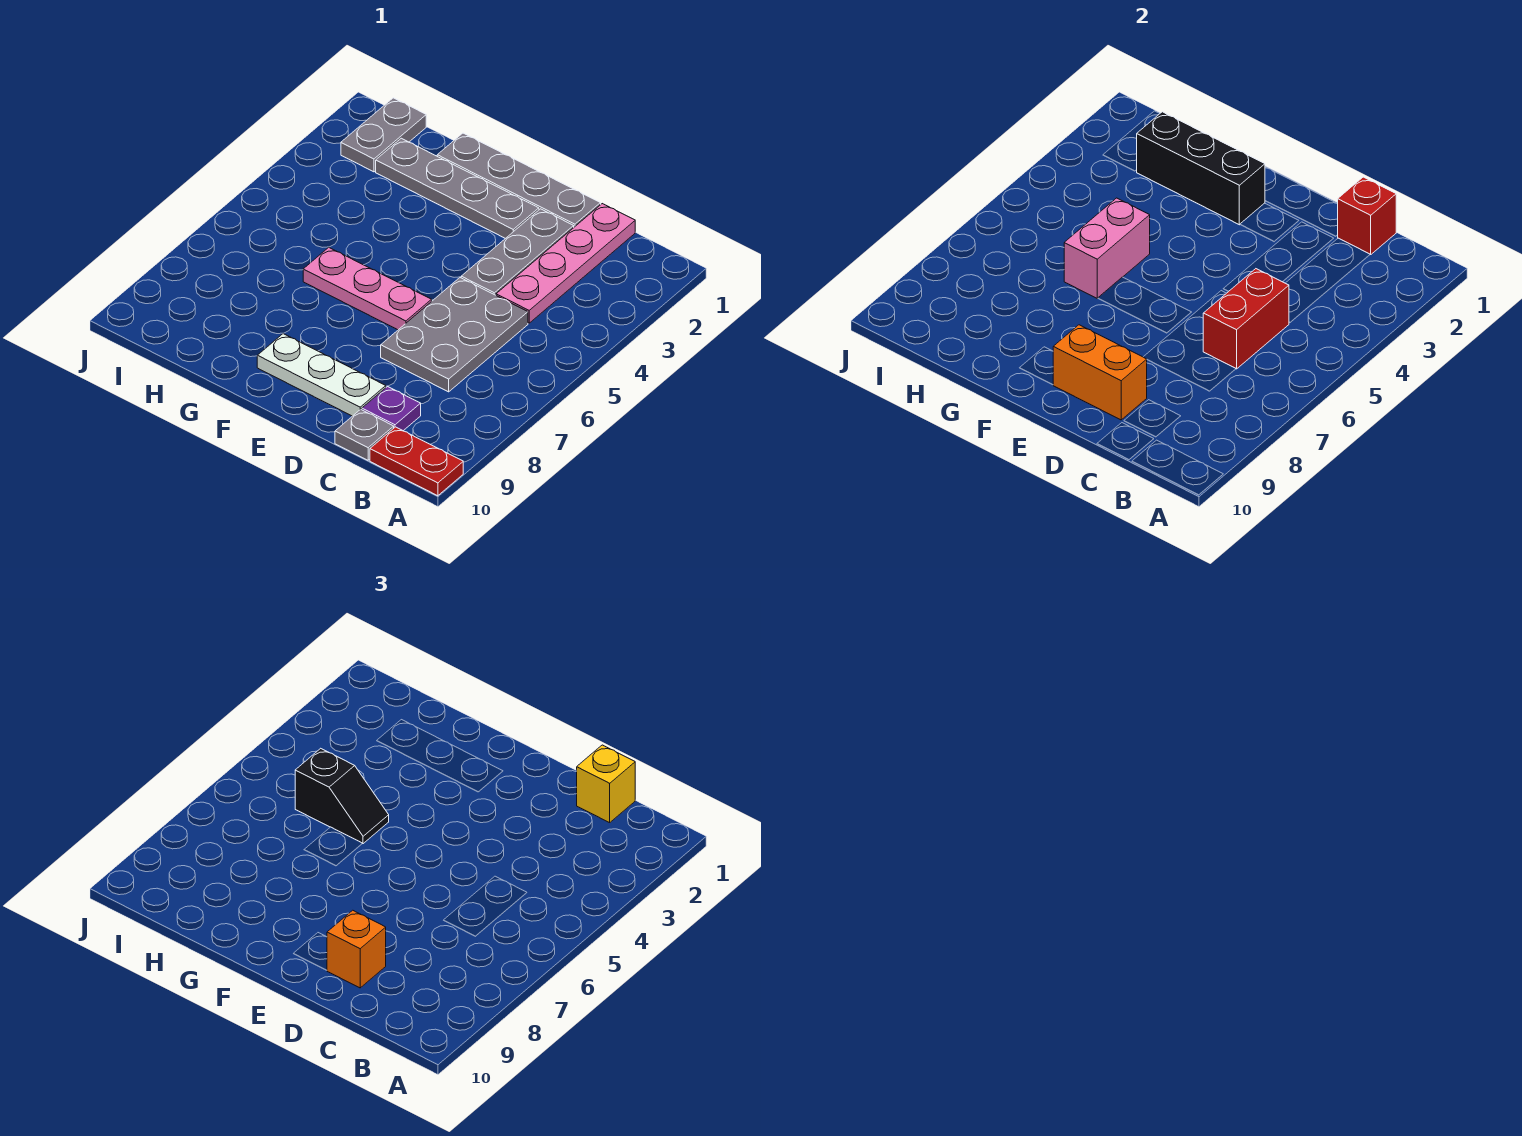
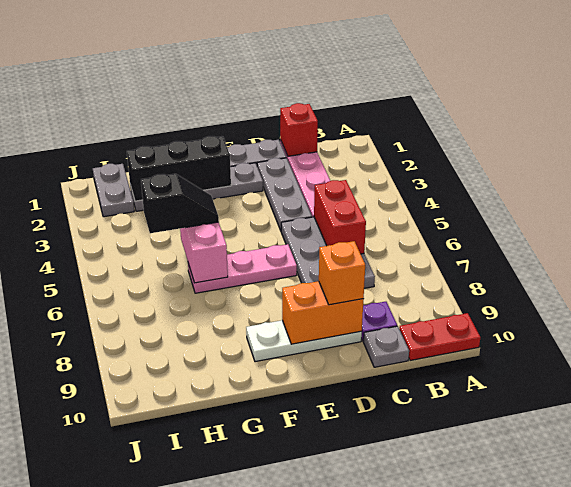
yellow 1x1 brick [577,745,635,823] -> none

